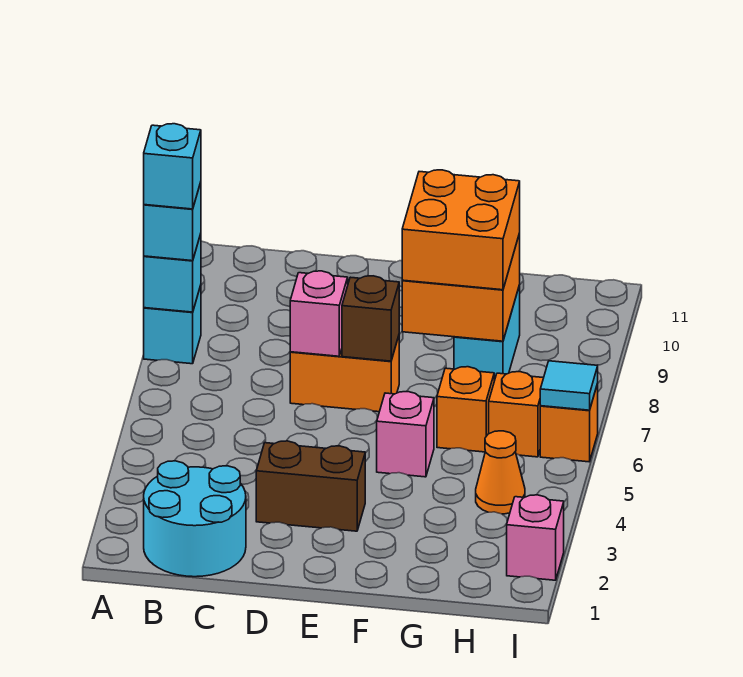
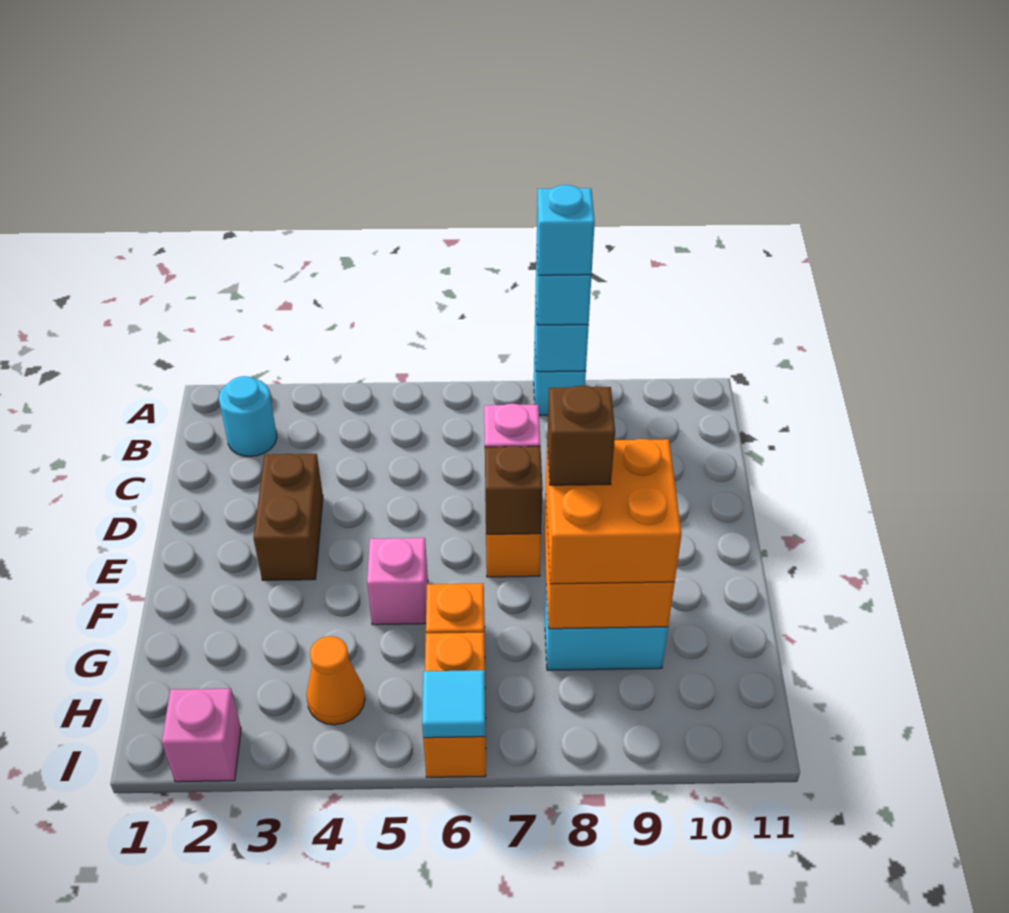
cyan 2x2 round brick [144,461,246,577] -> cyan 1x1 round brick [219,376,277,457]
none -> brown 1x1 brick [547,386,615,485]

